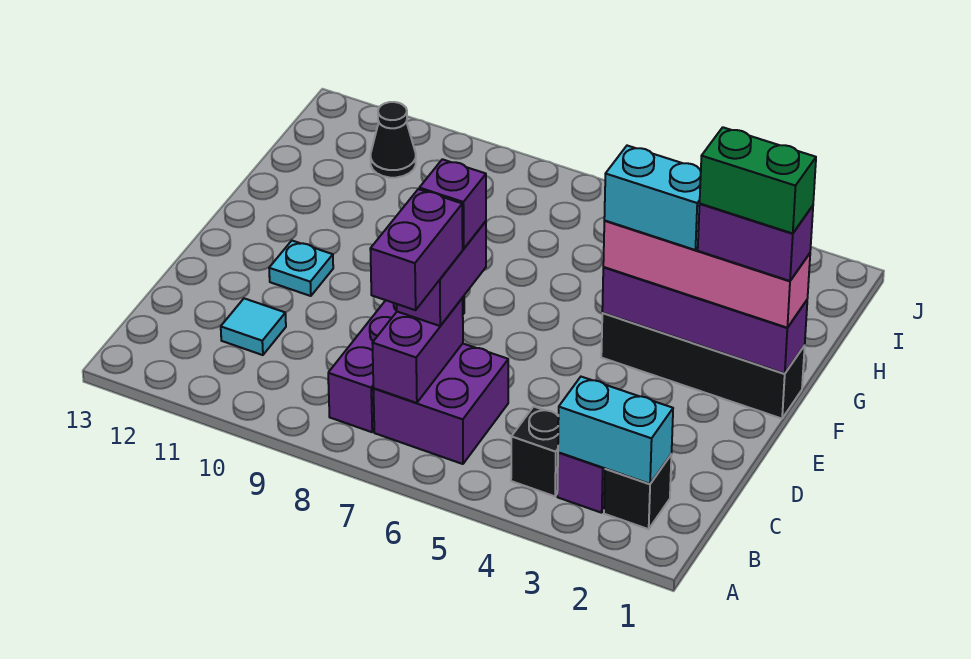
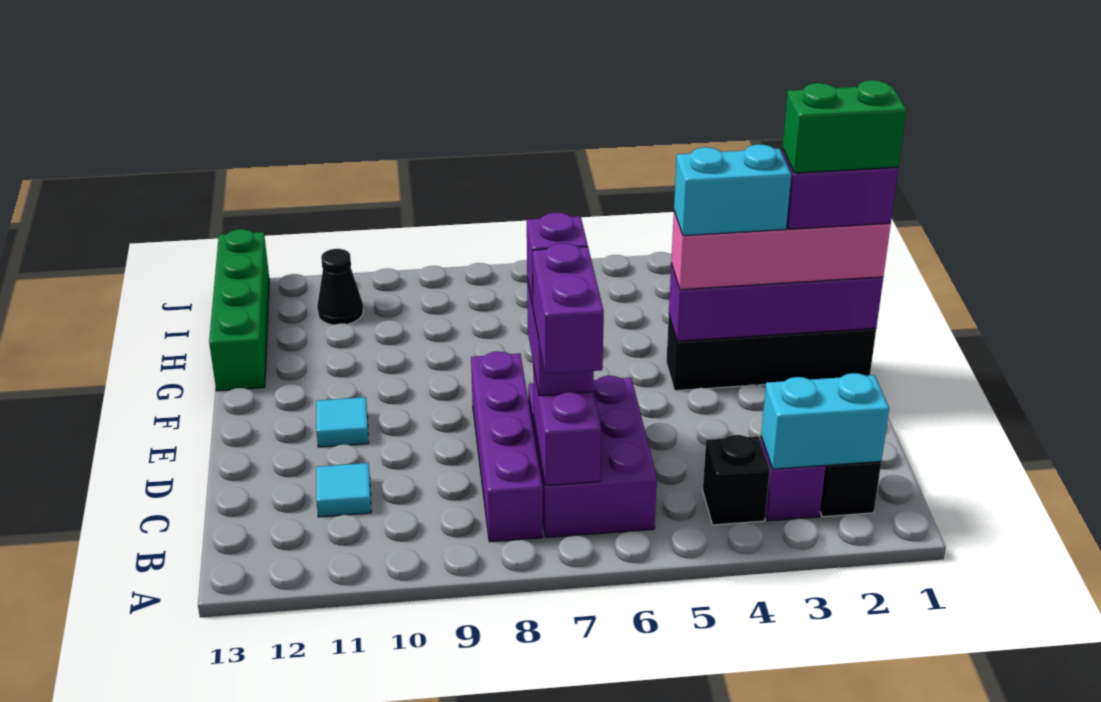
purple 2x2 brick [373,344,508,464] -> purple 2x3 brick [528,376,657,538]
cyan 1x1 plate [269,241,333,296] -> cyan 1x1 tile [316,397,369,447]
none -> green 1x4 brick [209,229,269,391]

